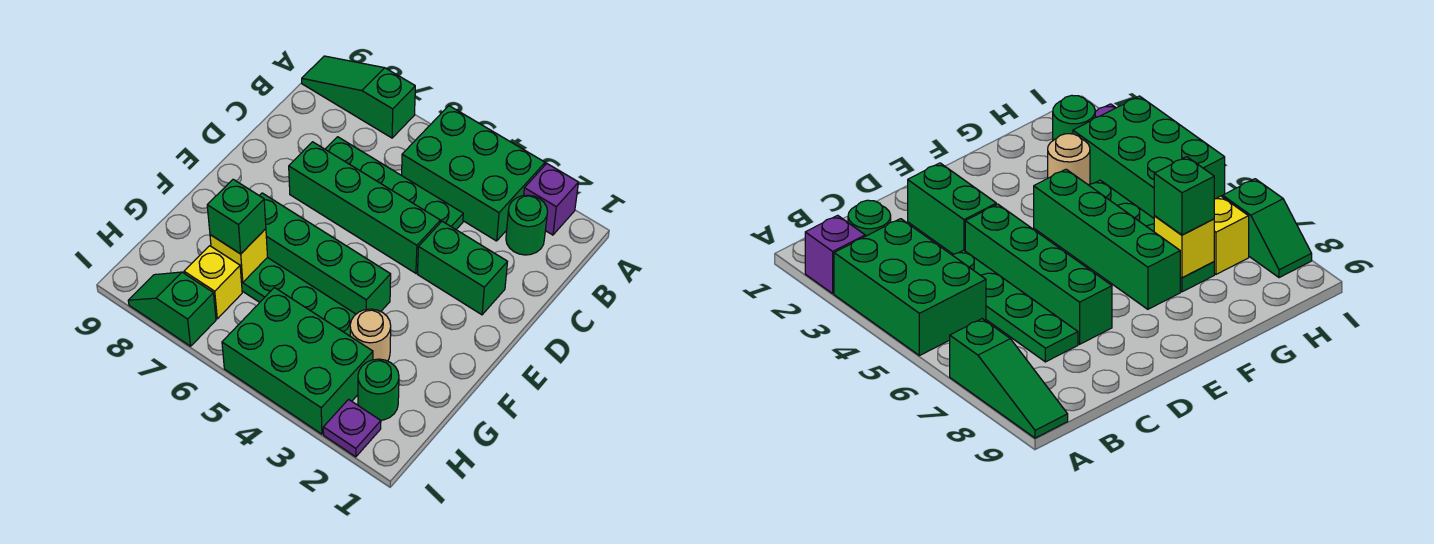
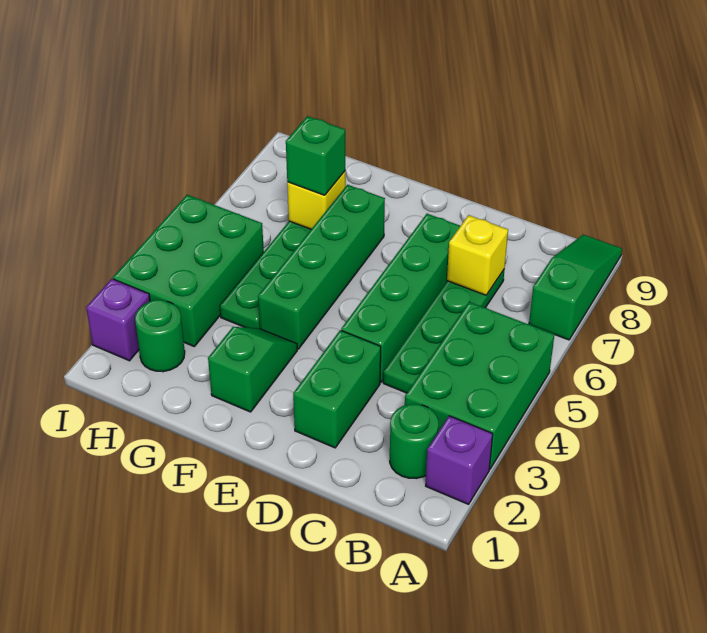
tan 1x1 round brick [350,309,391,361] -> none
yellow 1x1 brick [184,246,242,319] -> yellow 1x1 brick moved to [447,215,508,295]
purple 1x1 plate [323,399,381,457] -> purple 1x1 brick [86,279,150,361]
green 1x2 slope [128,272,216,346] -> green 1x2 slope moved to [208,327,297,412]

